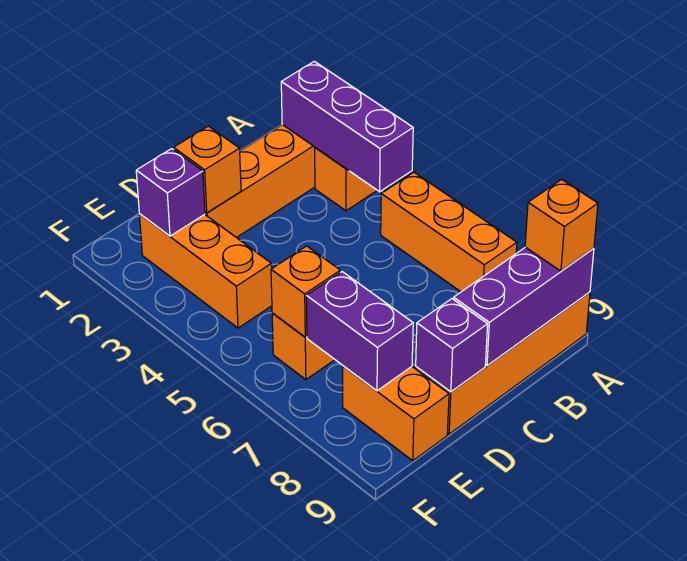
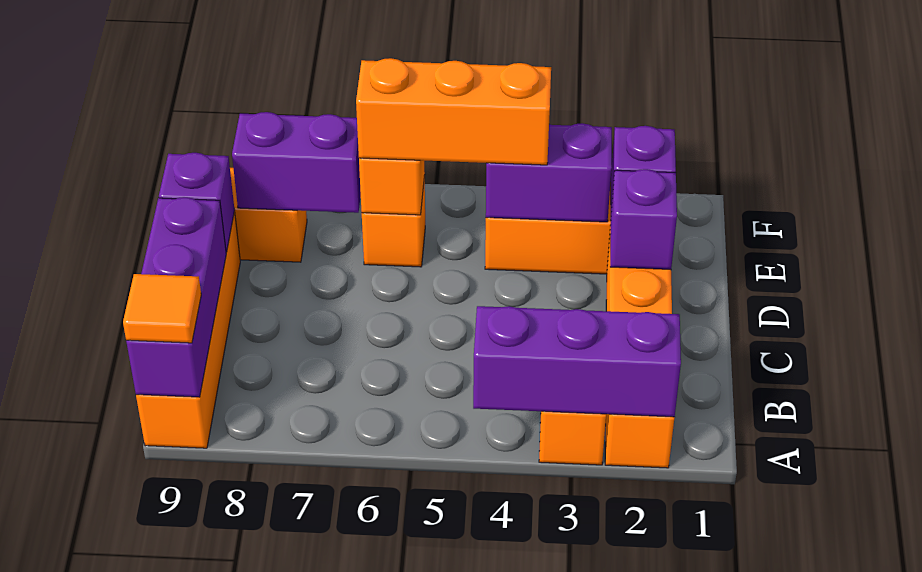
orange 1x3 brick [381,172,517,292] -> orange 1x3 brick moved to [356,58,551,165]
orange 1x1 brick [525,179,598,271] -> orange 1x1 tile [123,274,201,343]
orange 1x1 brick [174,126,241,213] -> purple 1x1 brick [610,169,677,269]
none -> purple 1x2 brick [486,123,612,222]

